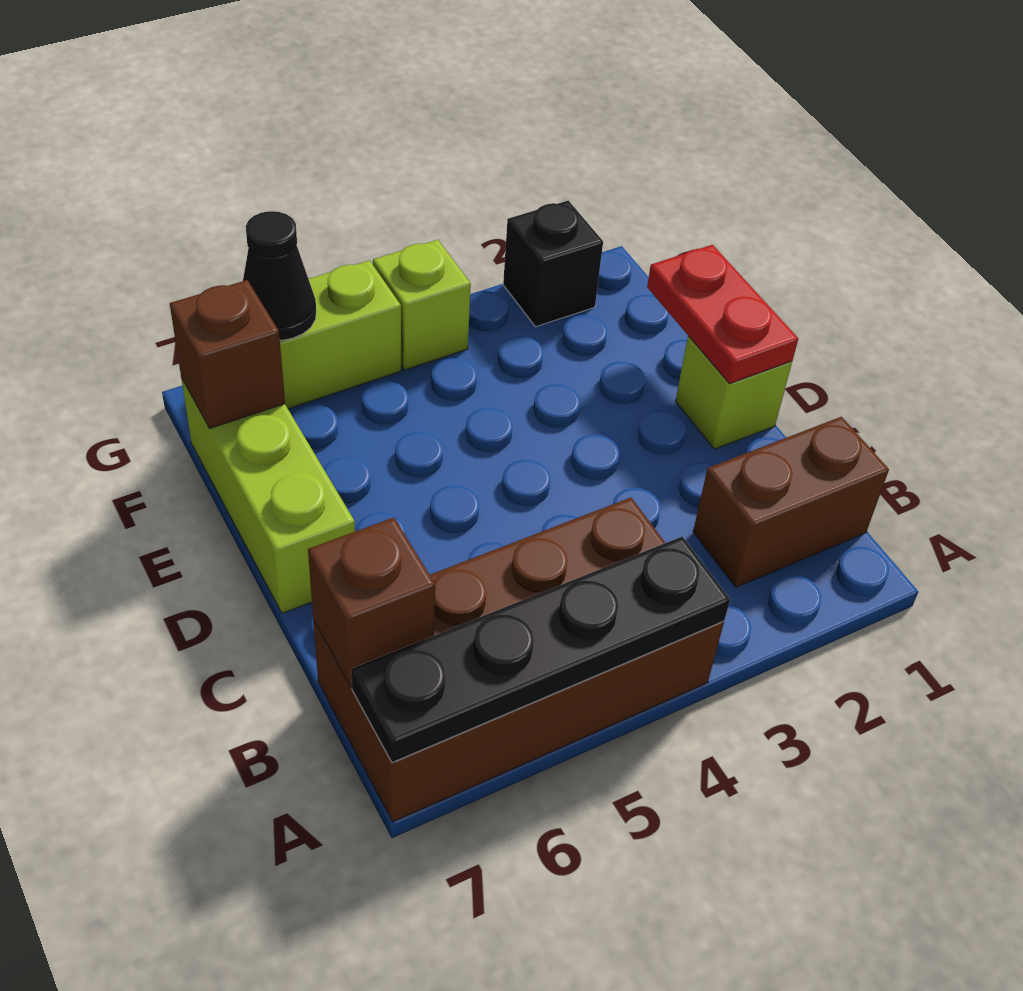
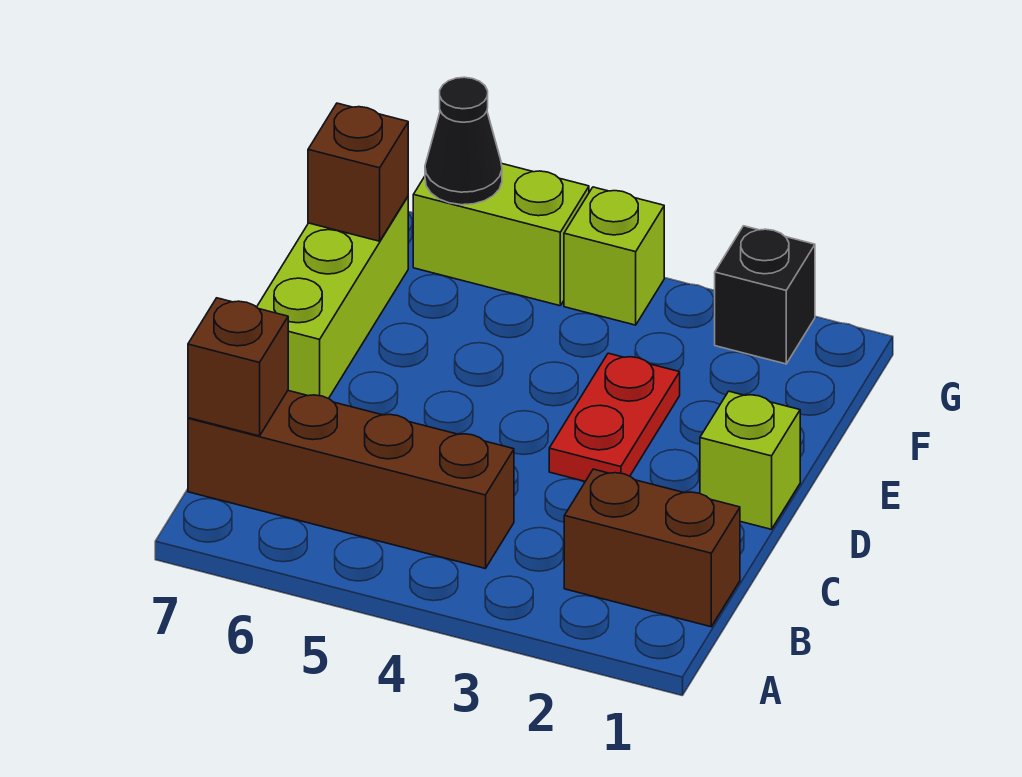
brown 2x4 brick [313,498,724,822] -> brown 1x4 brick [188,391,514,568]
black 1x4 plate [351,537,730,763] -> none
red 1x2 plate [647,245,798,384] -> red 1x2 plate moved to [549,353,680,481]

